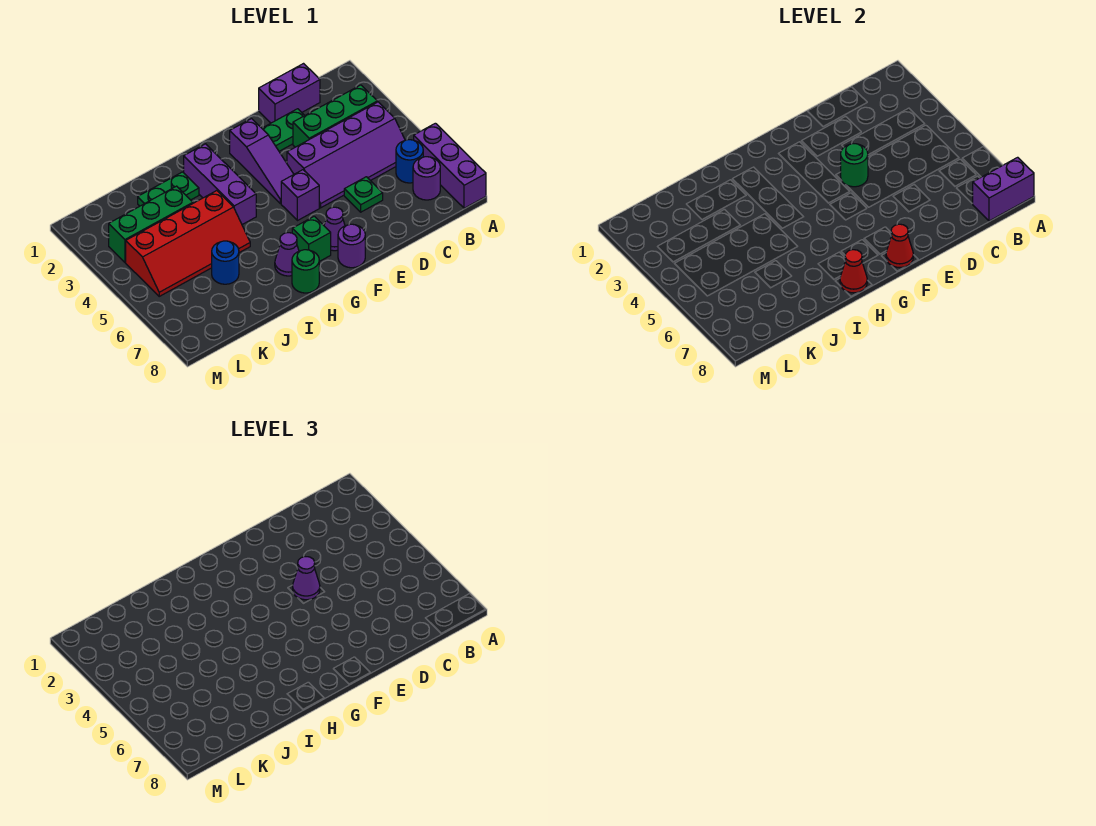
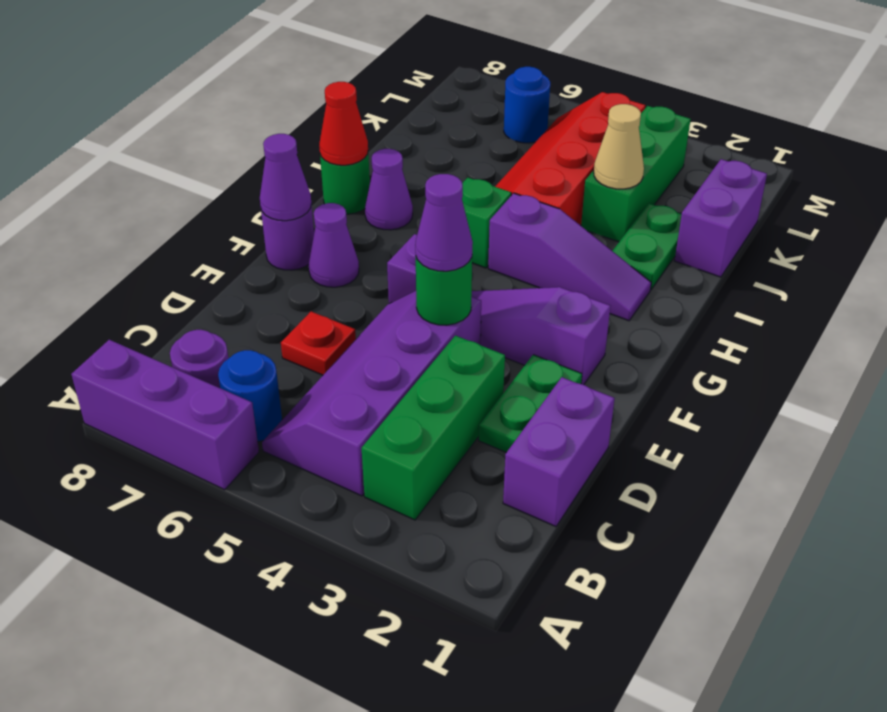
purple 1x2 brick [973,157,1034,221] -> purple 1x2 brick moved to [675,159,767,277]
green 1x1 plate [344,177,383,212] -> red 1x1 plate [281,312,356,375]
red 1x1 cone [886,224,913,268] -> purple 1x1 cone [260,134,311,221]
green 1x1 brick [292,216,331,262] -> green 1x1 brick moved to [462,178,511,268]
purple 1x3 brick [184,144,256,225] -> purple 1x3 slope [488,193,651,321]
none -> tan 1x1 cone [594,104,644,189]
blue 1x1 round brick [212,241,239,284] -> blue 1x1 round brick moved to [504,67,550,143]

